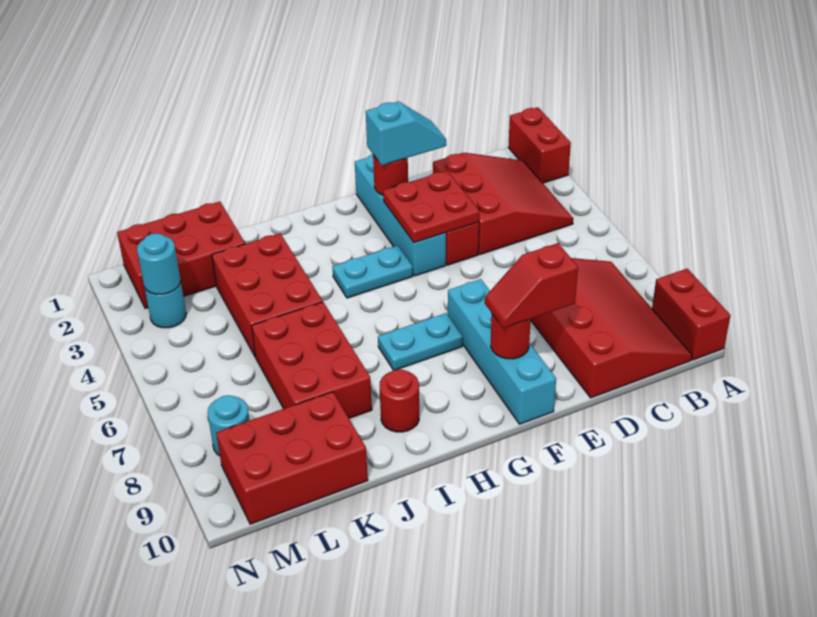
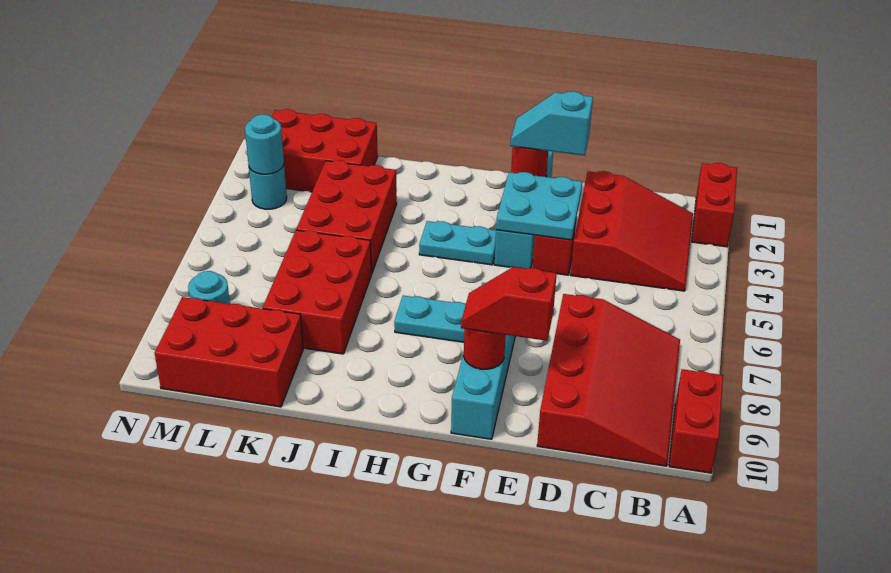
cyan 1x2 slope [366,101,446,165] -> cyan 1x2 slope turned to [510,91,593,155]
red 2x2 plate [383,171,479,243] -> cyan 2x2 plate [496,172,582,240]
red 1x1 round brick [380,369,419,432] -> none

